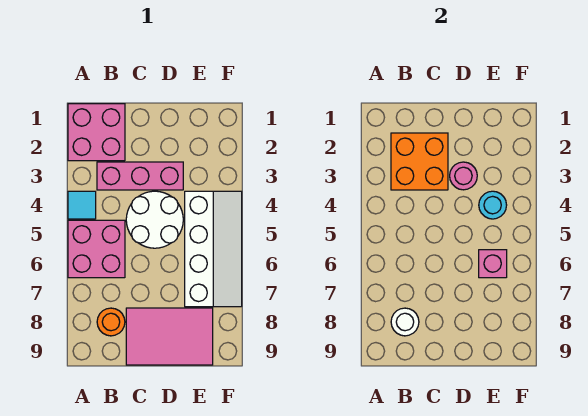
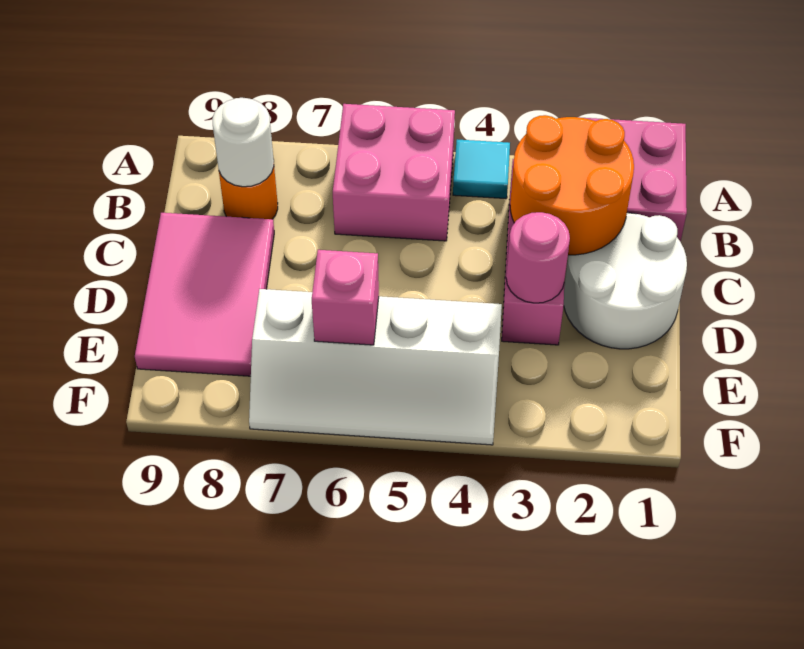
orange 2x2 brick [391,133,448,190] -> orange 2x2 round brick [510,115,634,255]
white 2x2 round brick [126,191,183,248] -> white 2x2 round brick moved to [564,213,687,349]
cyan 1x1 round brick [479,191,507,219] -> none

